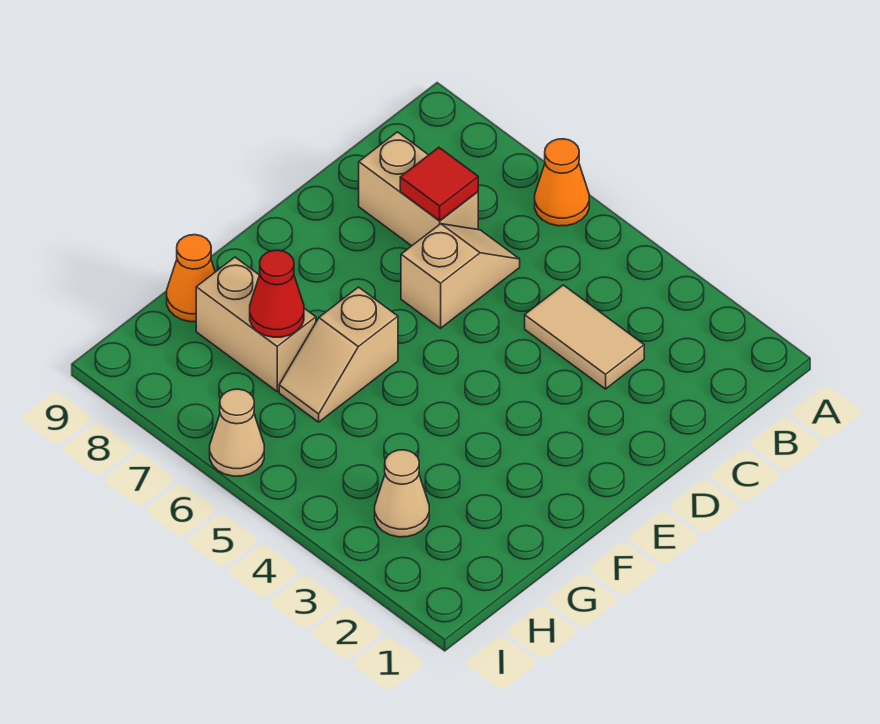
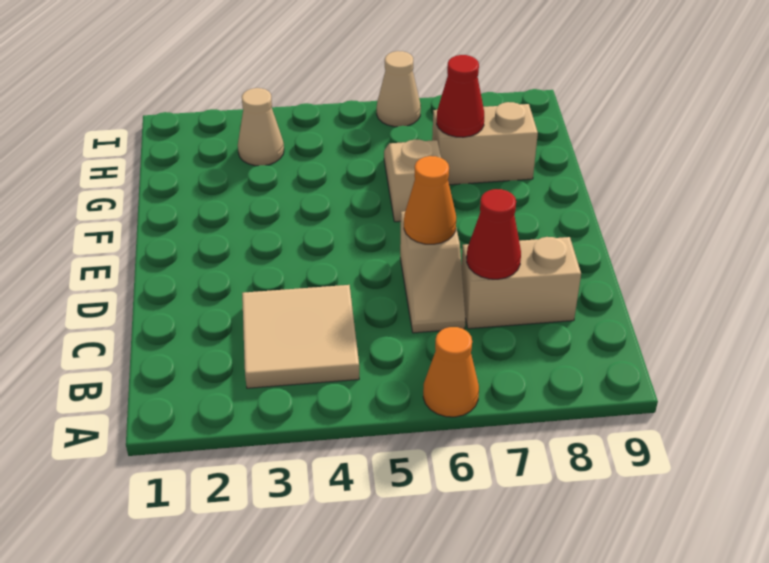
tan 1x2 tile [525,285,644,389] -> tan 2x2 tile [242,285,359,388]
red 1x1 tile [400,147,478,221] -> red 1x1 cone [467,189,521,279]
orange 1x1 cone [167,235,215,322] -> orange 1x1 cone moved to [404,156,456,244]

